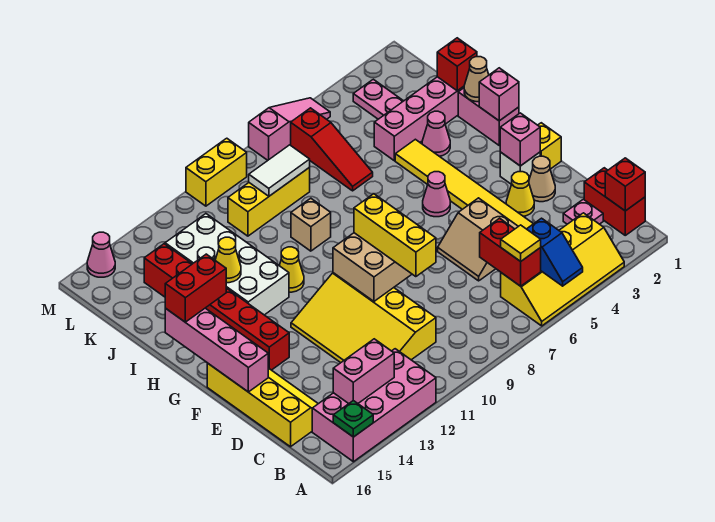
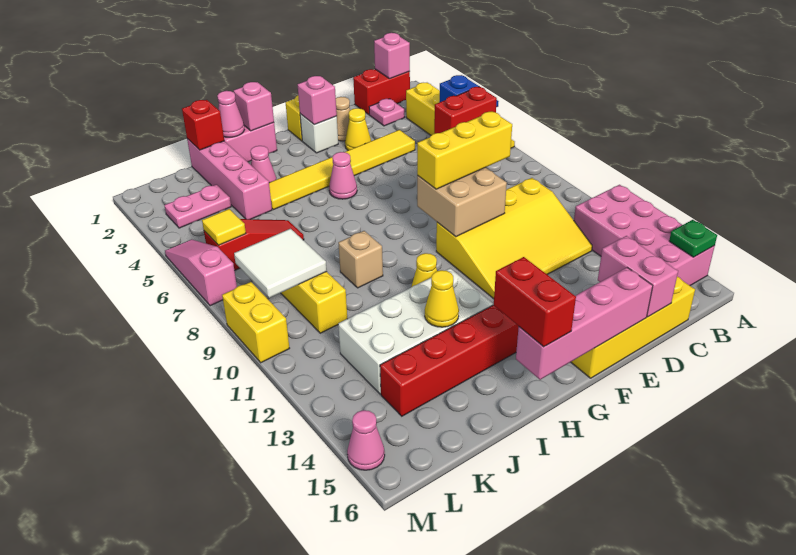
red 1x1 brick [605,158,645,211] -> pink 1x1 brick [374,33,410,79]
yellow 1x1 tile [501,225,541,261] -> yellow 1x1 tile moved to [202,209,246,245]
pink 1x2 brick [333,339,394,404] -> pink 1x2 brick moved to [598,236,678,317]
tan 2x2 slope [438,198,518,281] -> none
tan 1x1 cone [464,57,489,102] -> pink 1x1 cone [217,91,244,137]
white 1x2 tile [249,145,310,196] -> white 2x2 tile [234,229,327,298]

